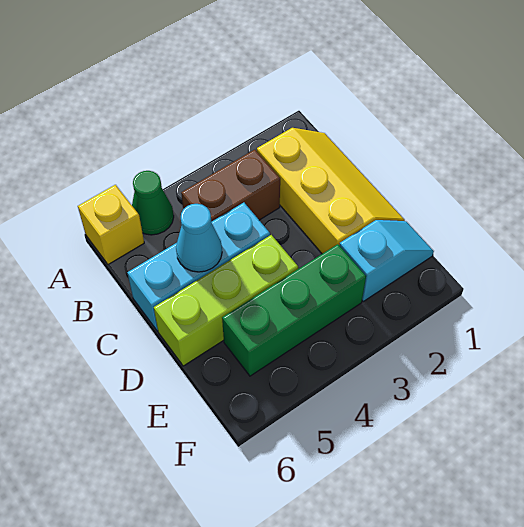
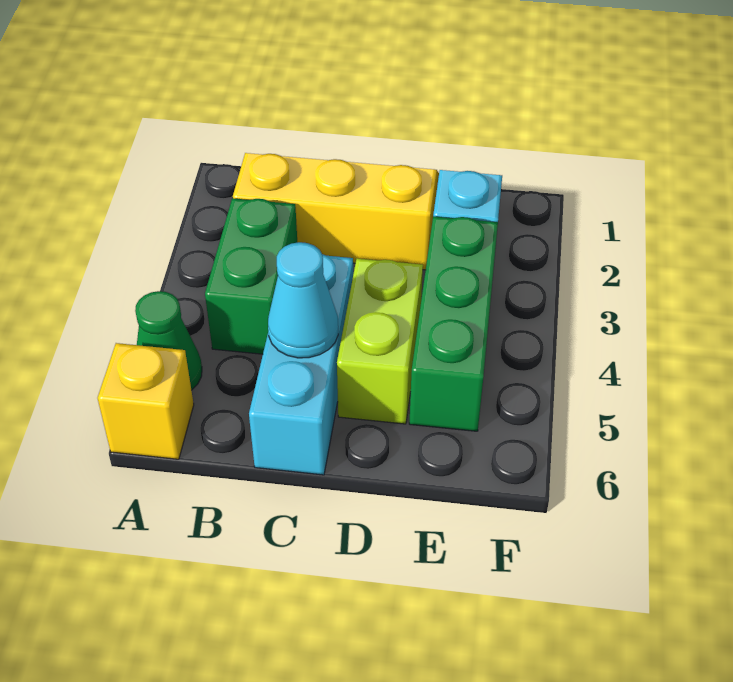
brown 1x2 brick [181,150,280,222] -> green 1x2 brick [205,198,297,354]
lime 1x3 brick [154,235,298,366] -> lime 1x2 brick [337,258,423,424]

